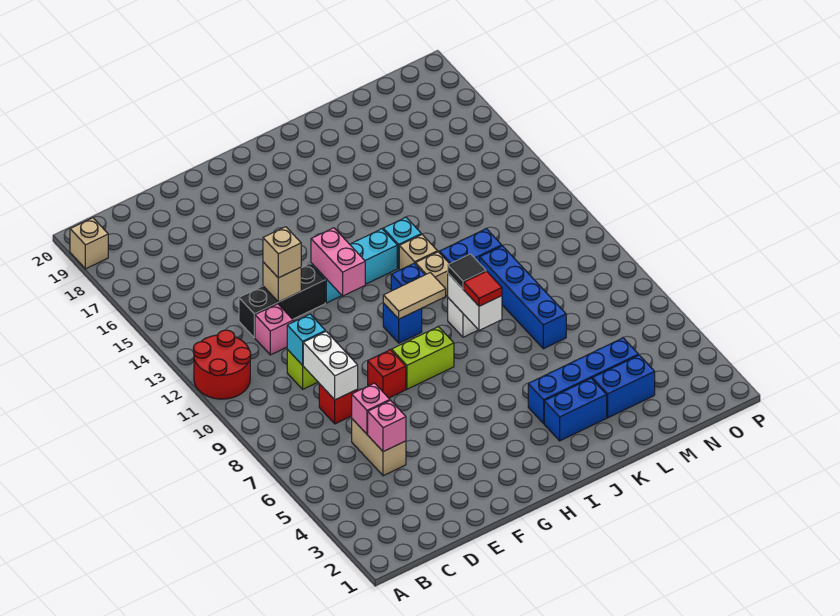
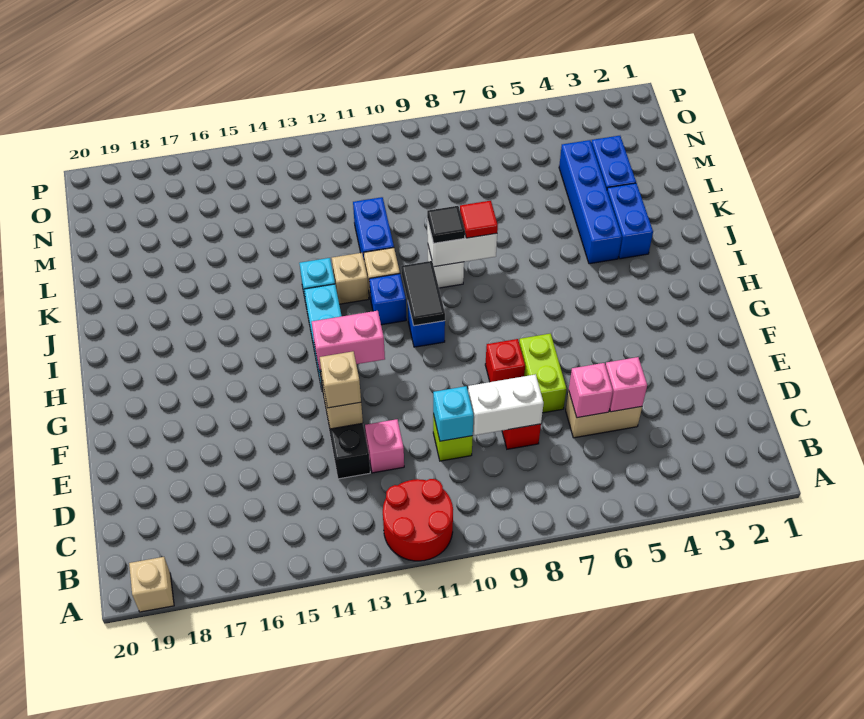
lime 1x2 brick [392,327,454,389] -> lime 1x2 brick moved to [519,333,567,413]
tan 1x2 tile [383,273,446,319] -> black 1x2 tile [401,261,445,326]
blue 1x4 brick [480,246,566,349] -> none

